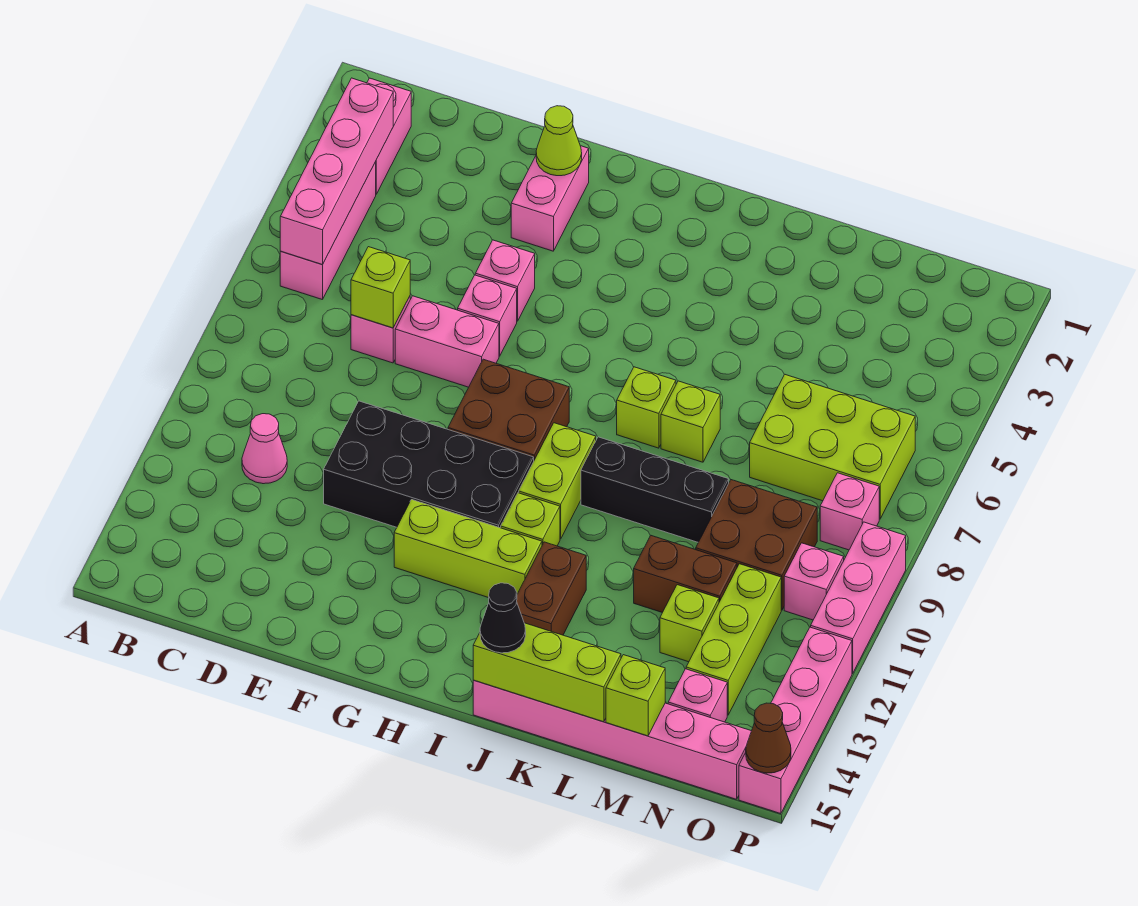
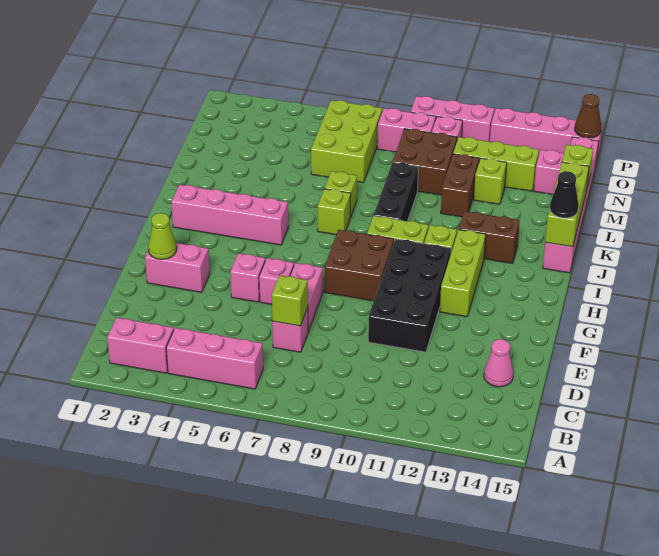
pink 1x4 brick [280,78,393,265] -> pink 1x4 brick moved to [171,185,288,245]
pink 1x1 cone [242,414,287,484] -> pink 1x1 cone moved to [484,339,513,387]
pink 1x1 brick [820,473,879,550] -> pink 1x2 brick [377,108,436,152]

